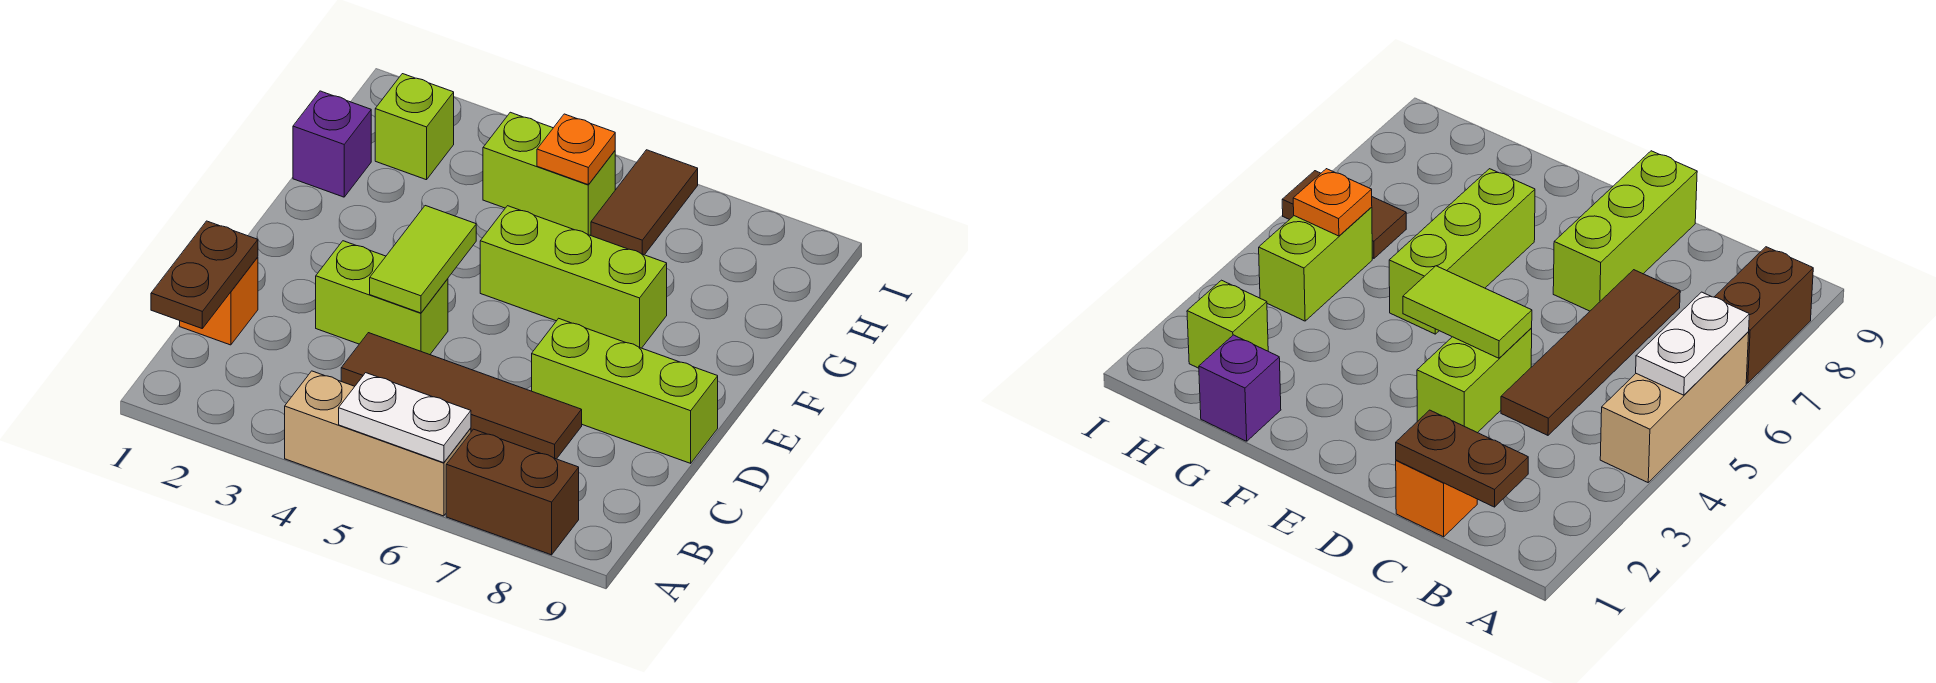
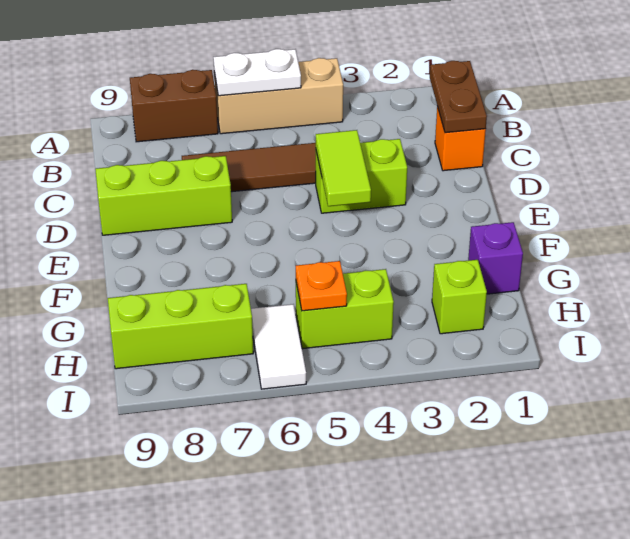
lime 1x3 brick [480,206,667,348] -> lime 1x3 brick moved to [108,284,253,369]
brown 1x2 tile [591,150,698,255] -> white 1x2 tile [251,304,306,389]

